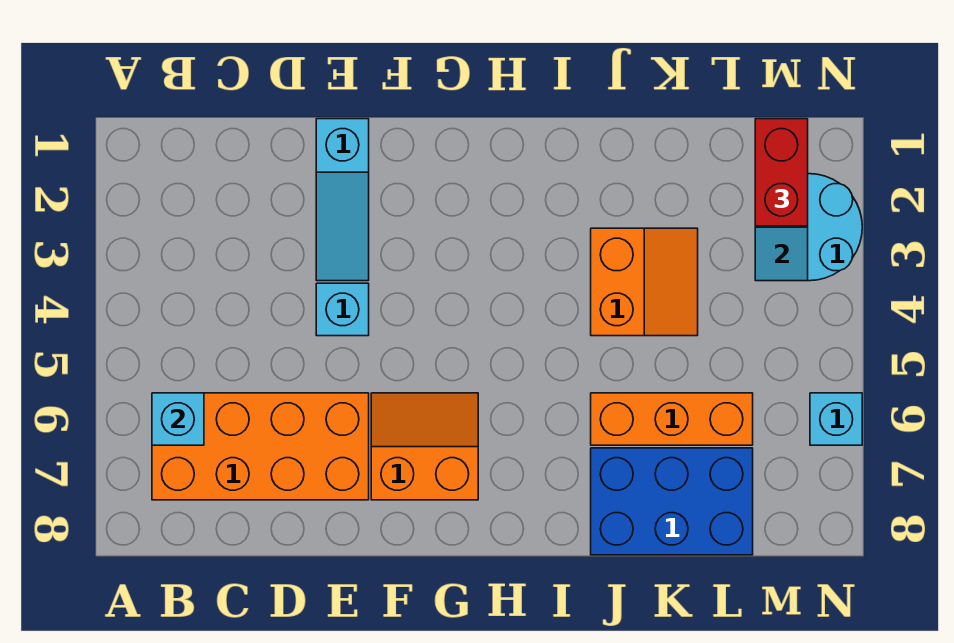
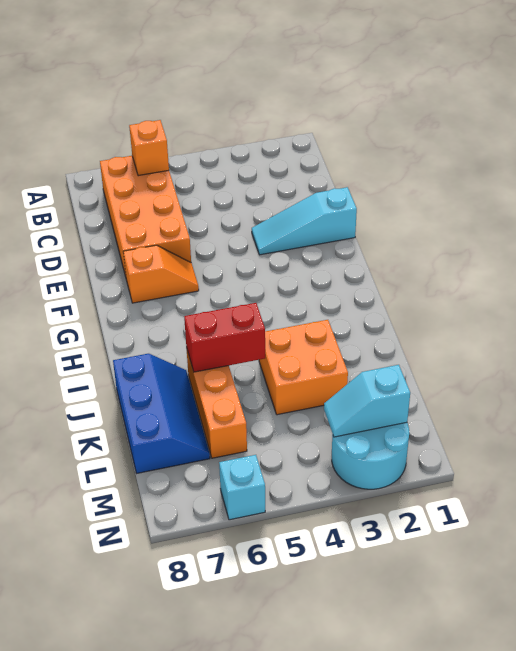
cyan 1x1 brick [152,393,204,445] -> orange 1x1 brick [129,120,169,176]
cyan 1x1 brick [316,283,369,336] -> none
orange 2x2 slope [371,393,478,500] -> orange 1x2 slope [123,245,199,303]
orange 2x2 slope [591,228,698,336] -> orange 2x2 brick [259,320,348,415]
blue 2x3 brick [591,448,753,555] -> blue 2x3 slope [113,354,210,473]
red 1x2 brick [755,119,808,226] -> red 1x2 brick moved to [184,303,265,372]

